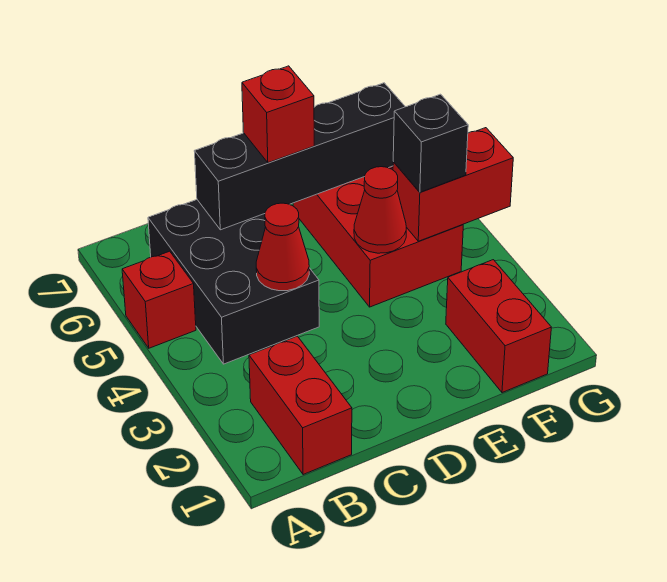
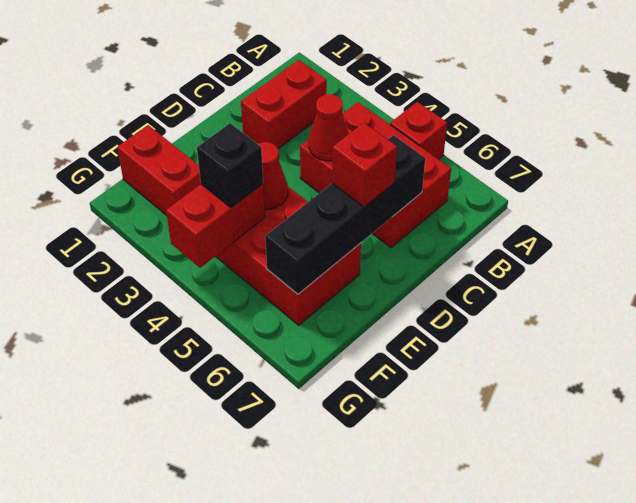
red 1x2 brick [249,336,352,475] -> red 1x2 brick turned to [241,60,327,149]
black 2x3 brick [148,200,319,364] -> red 2x3 brick [300,102,451,248]

